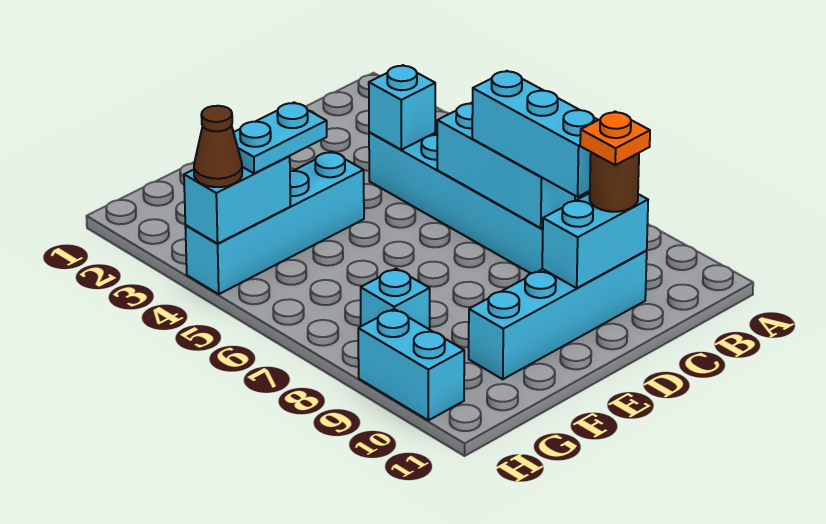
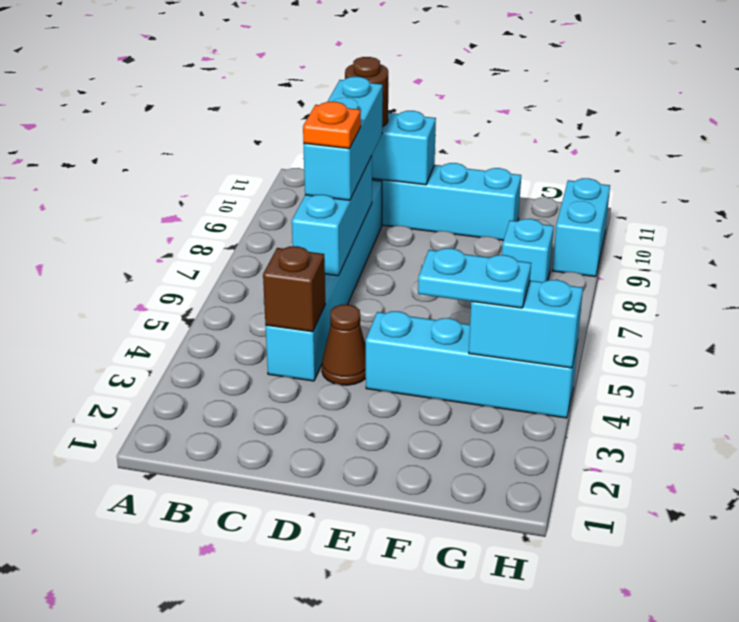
cyan 1x1 brick [369,65,435,150] -> brown 1x1 brick [263,246,325,332]
orange 1x1 plate [580,112,650,165] -> orange 1x1 plate moved to [303,102,361,149]
brown 1x1 cone [194,106,242,187] -> brown 1x1 cone moved to [322,305,366,385]

